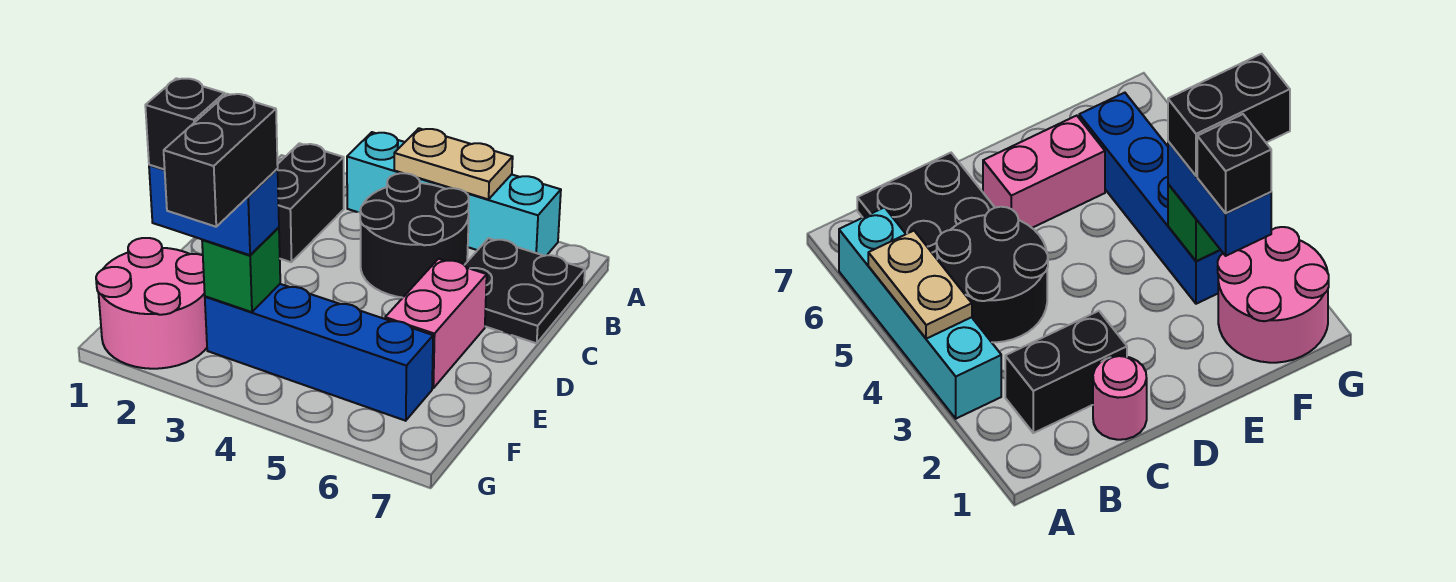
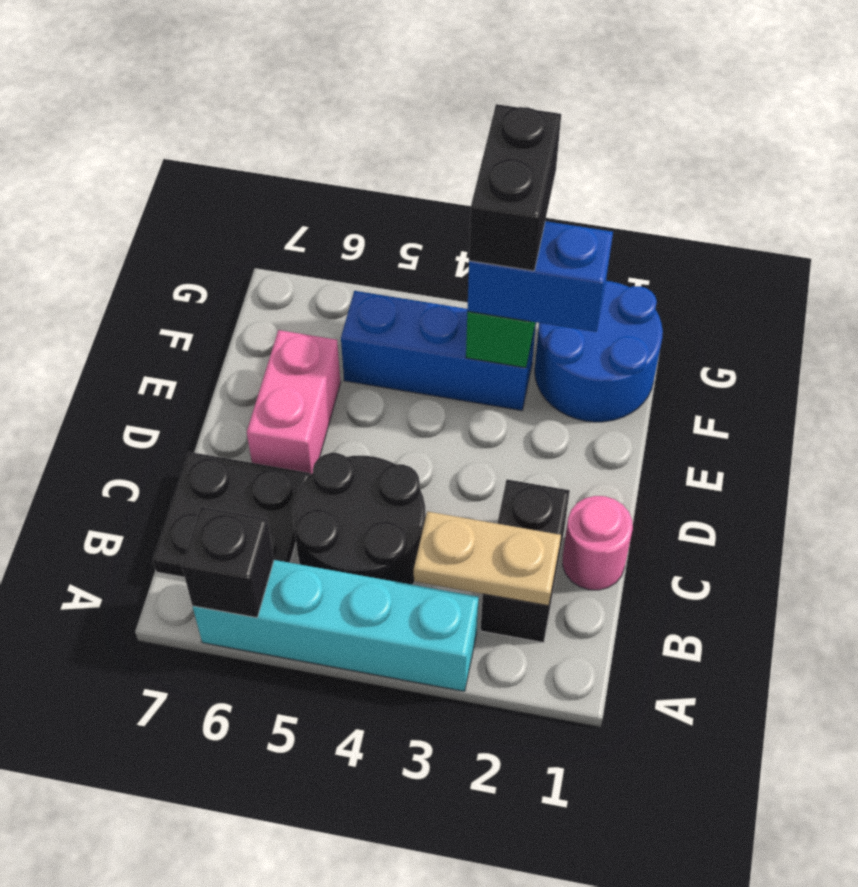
tan 1x2 plate [394,128,513,199] -> tan 1x2 plate moved to [414,511,561,606]
pink 2x2 round brick [96,238,207,369] -> blue 2x2 round brick [535,281,663,422]
black 1x1 brick [145,78,225,170] -> black 1x1 brick moved to [182,507,274,618]
blue 1x4 brick [205,284,433,421] -> blue 1x3 brick [341,291,536,410]

